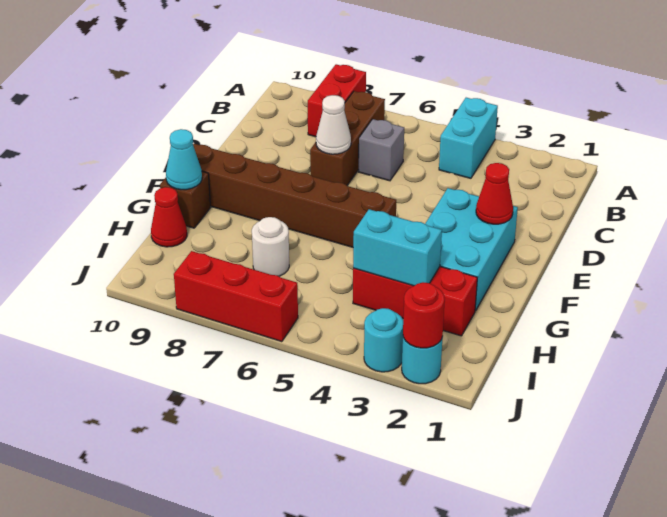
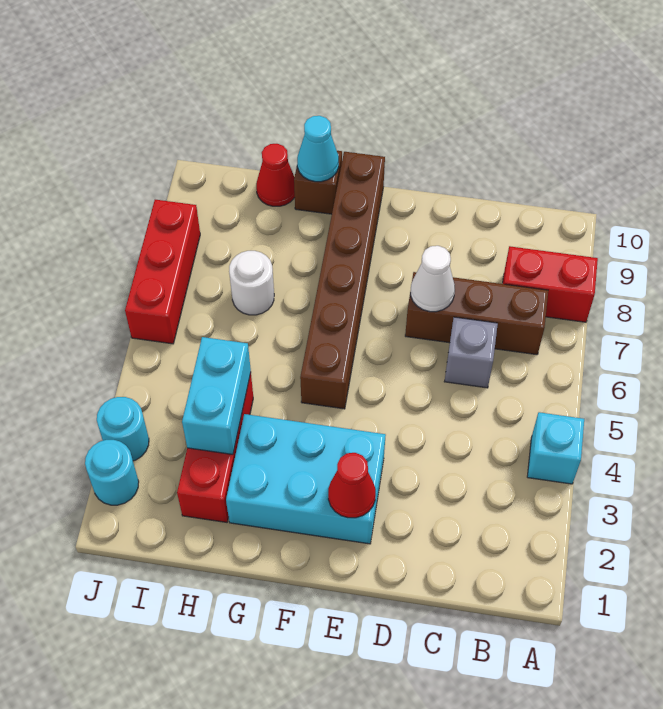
cyan 1x2 brick [439,98,498,178] -> cyan 1x1 brick [527,412,584,484]
red 1x1 round brick [403,282,445,348] -> none

